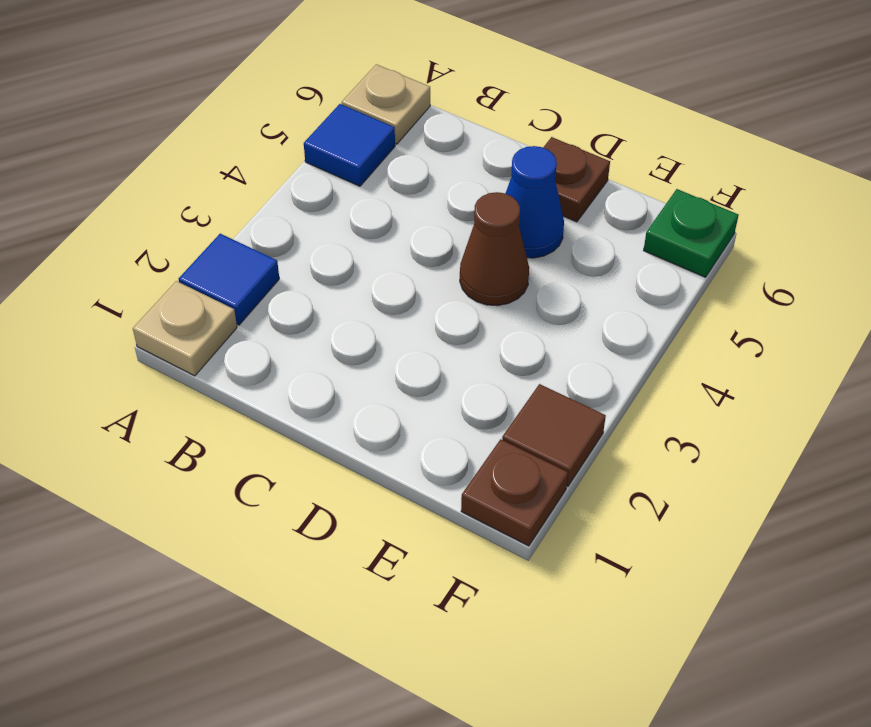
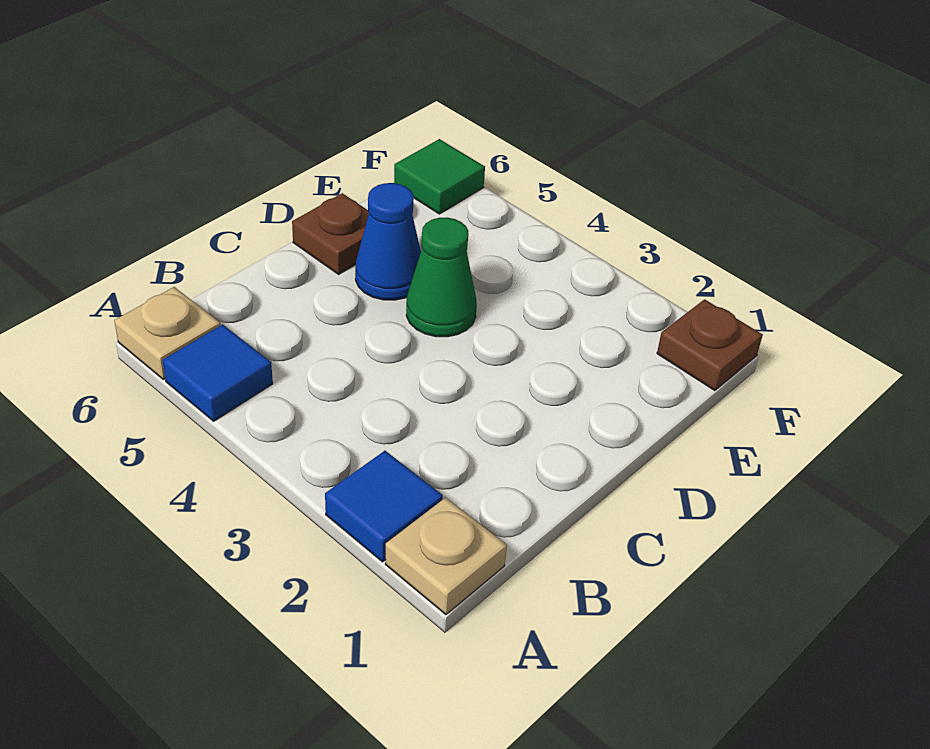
brown 1x1 cone [460,192,529,306] -> green 1x1 cone [406,217,477,337]
brown 1x1 tile [502,384,606,487] -> none
green 1x1 plate [644,189,739,277] -> green 1x1 tile [394,139,485,214]

